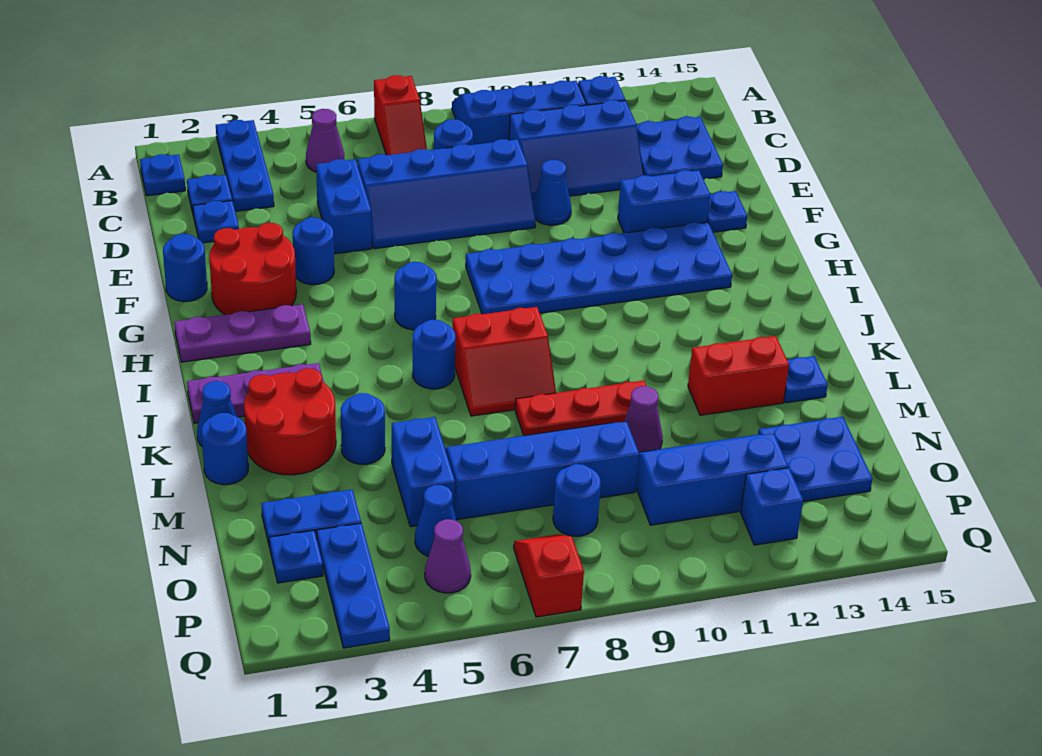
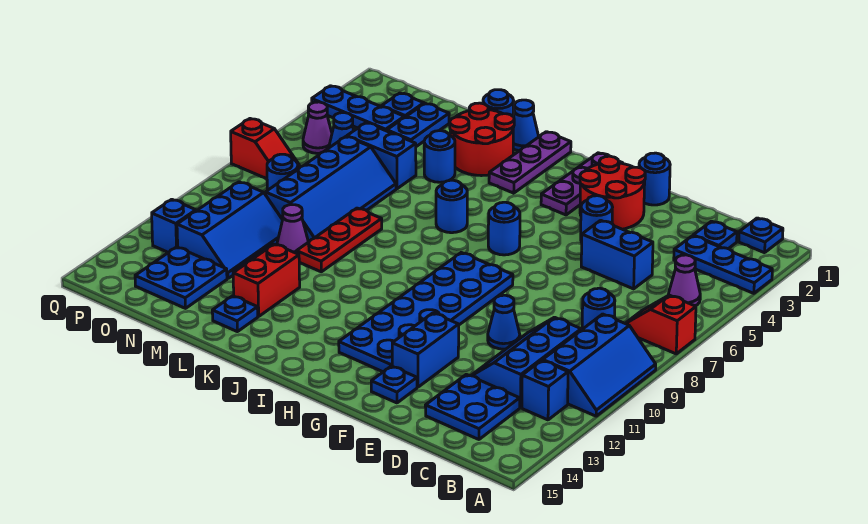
blue 1x1 plate [193,201,239,243] -> none
blue 2x4 slope [357,139,535,249] -> none
red 2x2 slope [452,307,556,416] -> none

